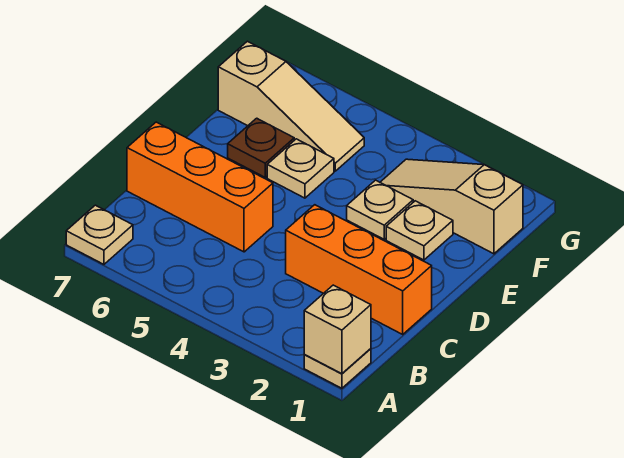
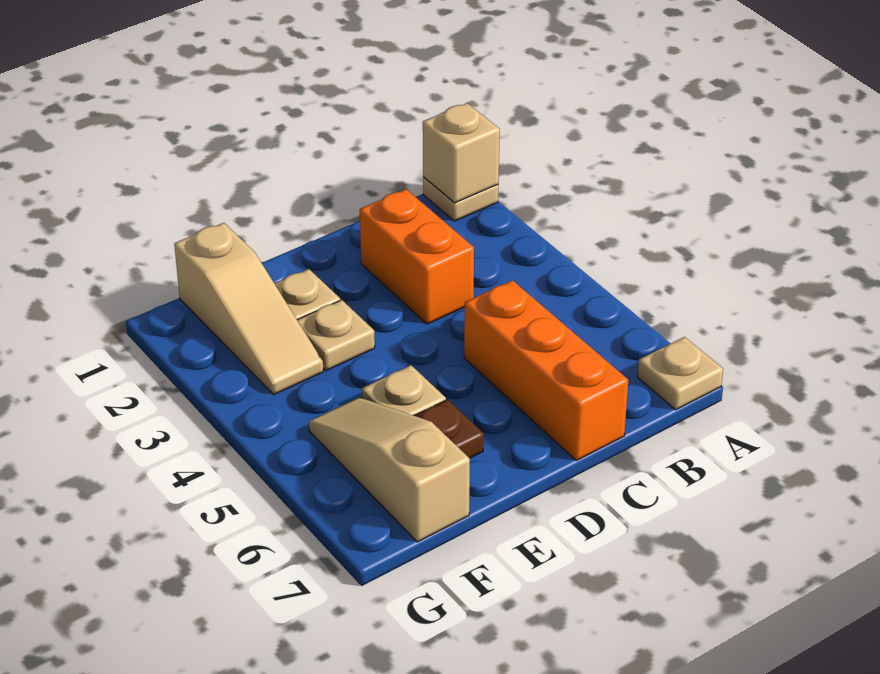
orange 1x3 brick [286,205,432,334] -> orange 1x2 brick [360,189,474,324]

